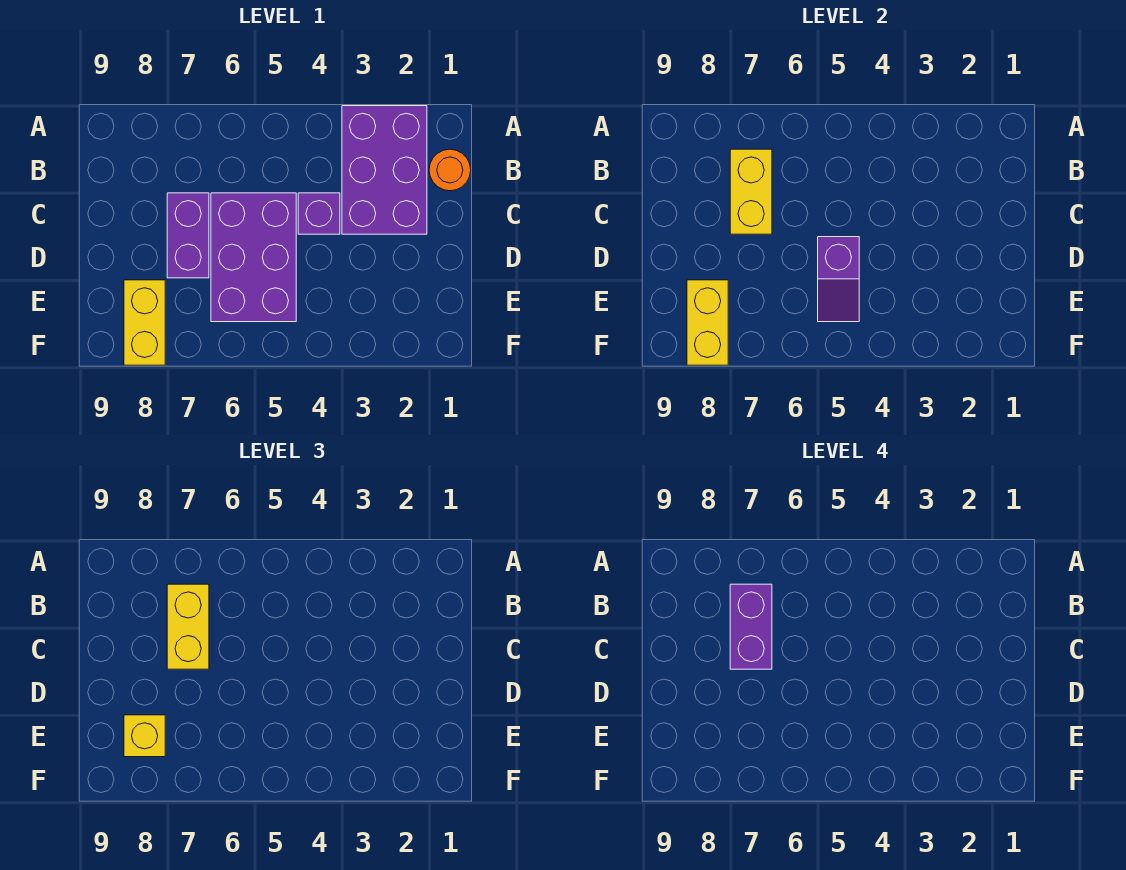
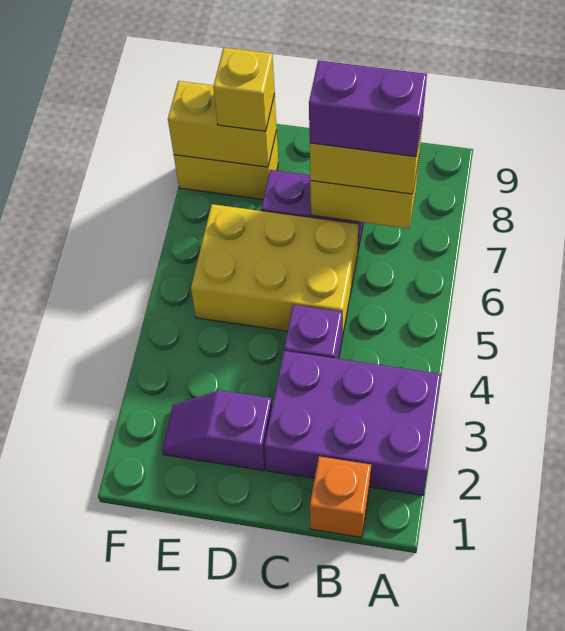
orange 1x1 round brick [429,149,471,191] -> orange 1x1 brick [310,456,371,538]
purple 2x3 brick [211,193,296,322] -> yellow 2x3 brick [191,204,358,338]
purple 1x2 slope [818,237,859,322] -> purple 1x2 slope moved to [162,390,272,471]

